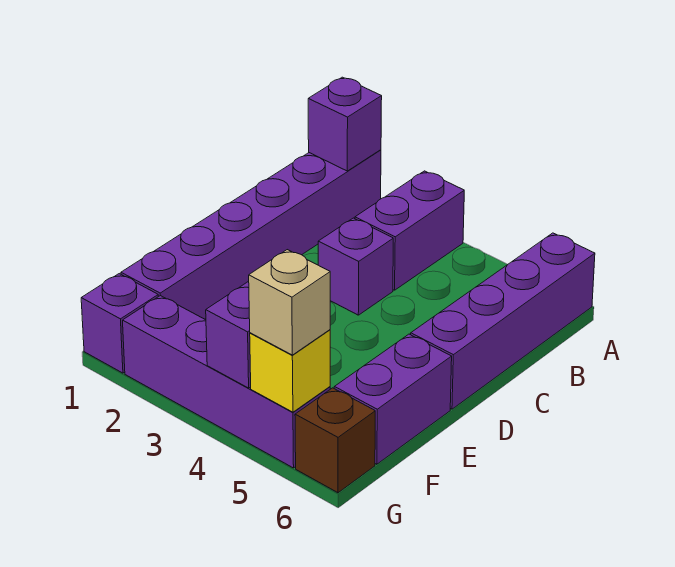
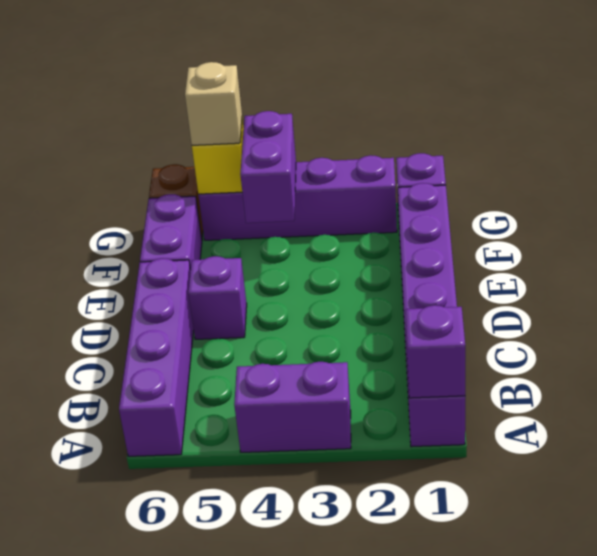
purple 1x2 brick [355,171,464,290] -> purple 1x2 brick turned to [234,362,351,452]
purple 1x1 brick [318,218,393,315] -> purple 1x1 brick moved to [188,256,247,339]

